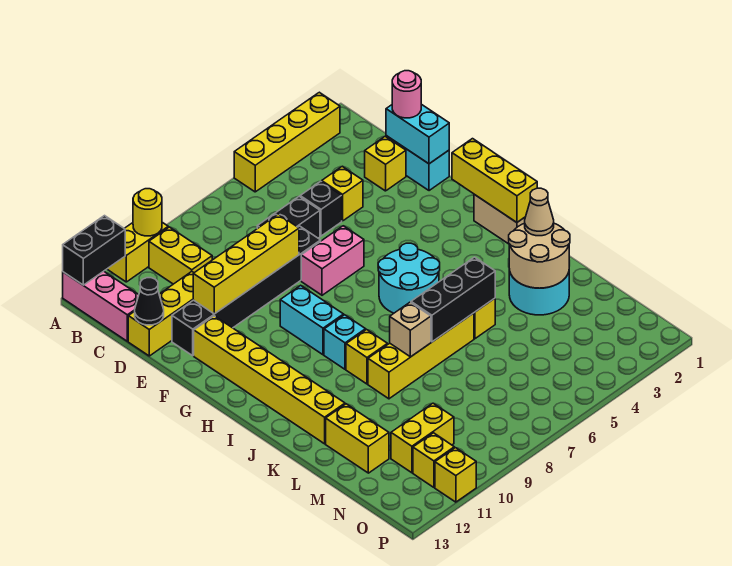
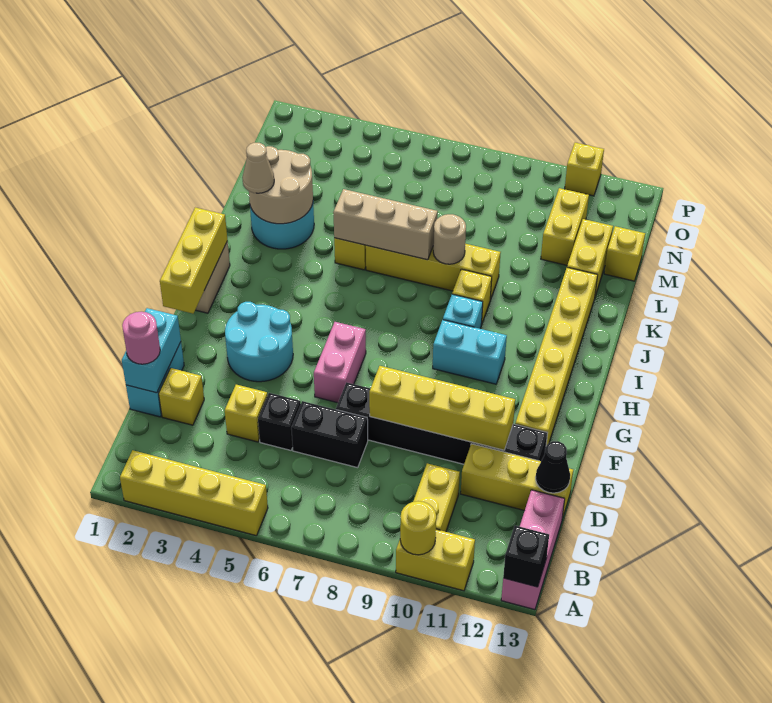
black 1x2 brick [63,216,125,285] -> black 1x1 brick [503,526,549,587]
pink 1x2 brick [301,226,364,295] -> pink 1x2 brick turned to [314,322,366,403]
cyan 1x2 brick [280,285,344,355] -> cyan 1x2 brick turned to [433,320,507,384]
cyan 2x2 round brick [378,243,440,313] -> cyan 2x2 round brick moved to [225,302,293,382]
black 1x3 brick [411,257,495,342] -> tan 1x3 brick [333,189,438,260]
tan 1x1 brick [390,302,431,357] -> tan 1x1 round brick [433,214,466,264]
yellow 1x2 brick [391,403,454,473] -> yellow 1x2 brick turned to [541,188,589,265]
yellow 1x1 brick [413,433,454,487] -> yellow 1x1 brick moved to [604,226,645,281]

